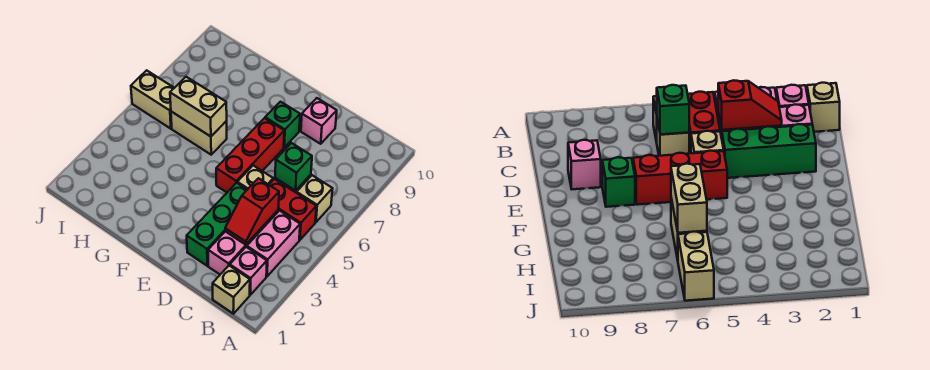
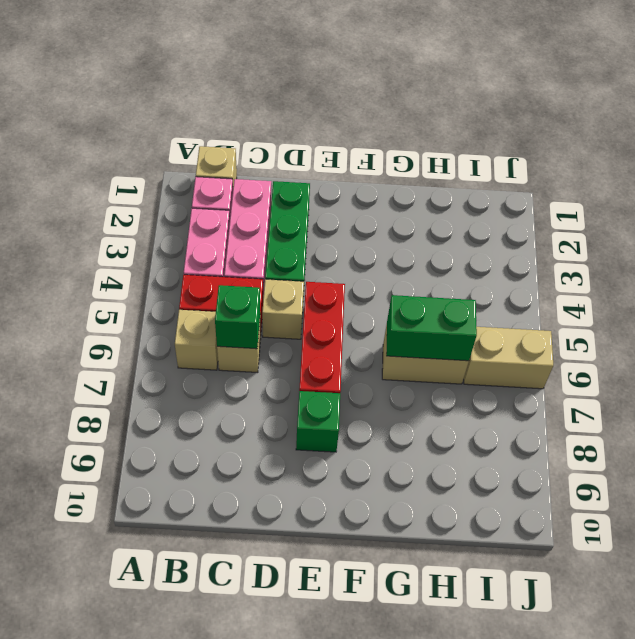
red 1x2 slope [225,178,279,245] -> none
pink 1x1 brick [301,98,337,144] -> none
tan 1x2 brick [170,77,227,137] -> green 1x2 brick [386,295,477,361]

